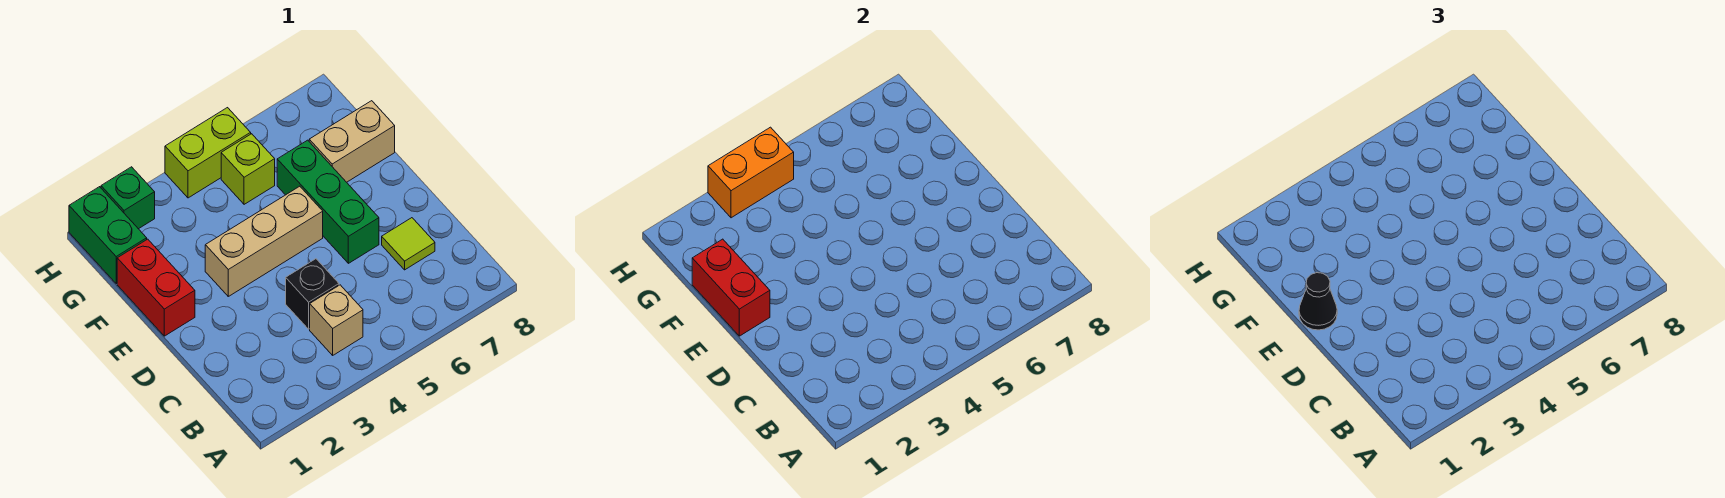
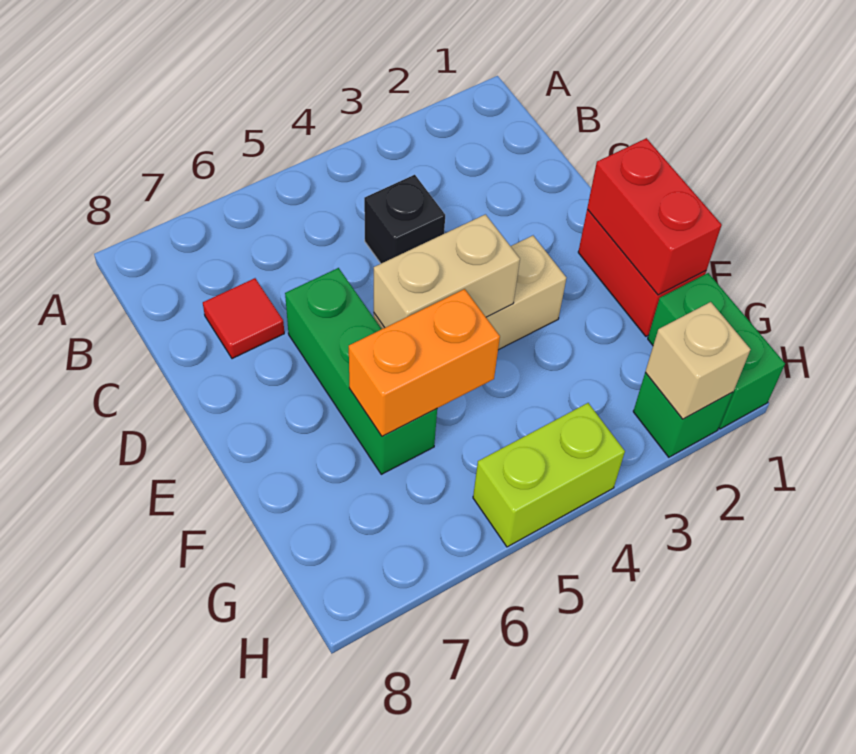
tan 1x1 brick [310,285,363,355] -> tan 1x1 brick moved to [645,302,751,419]
lime 1x1 tile [382,218,435,270] -> red 1x1 tile [203,278,284,359]
black 1x1 cone [1299,273,1337,330] -> none
tan 1x2 brick [309,101,395,182] -> tan 1x2 brick moved to [374,214,520,328]
lime 1x1 brick [221,134,275,204] -> none
orange 1x2 brick [708,127,794,218] -> orange 1x2 brick moved to [349,289,500,437]

